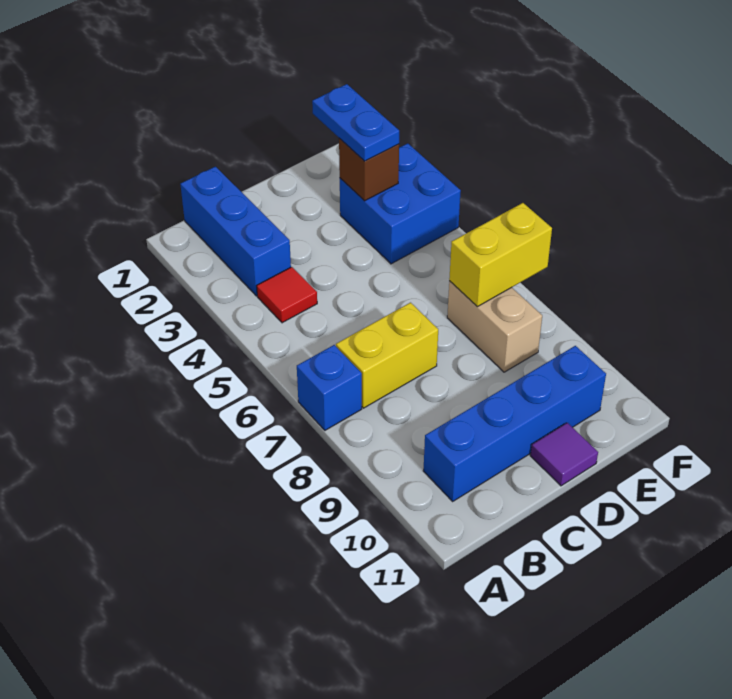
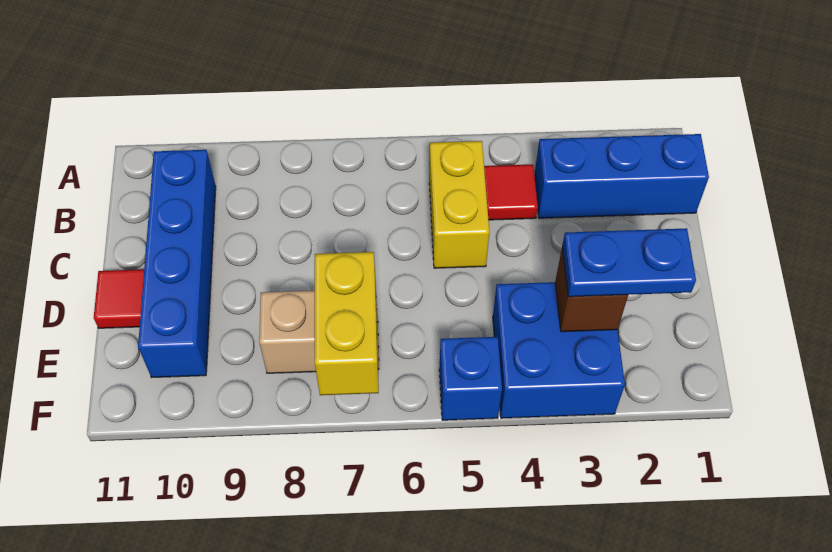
blue 1x1 brick [297,345,362,430] -> blue 1x1 brick moved to [439,337,502,420]
yellow 1x2 brick [336,303,438,408] -> yellow 1x2 brick moved to [429,141,489,268]
purple 1x1 tile [531,423,598,486] -> red 1x1 tile [94,269,144,328]

